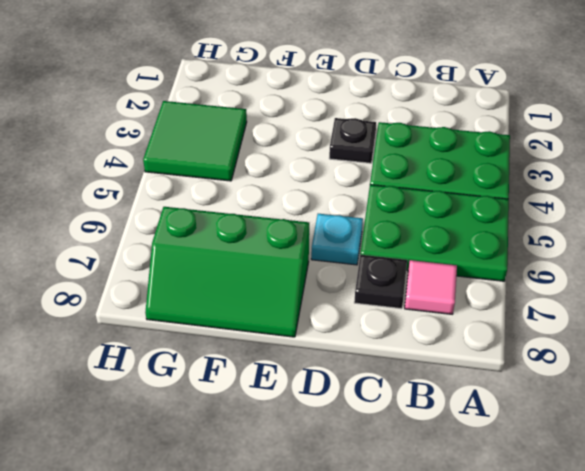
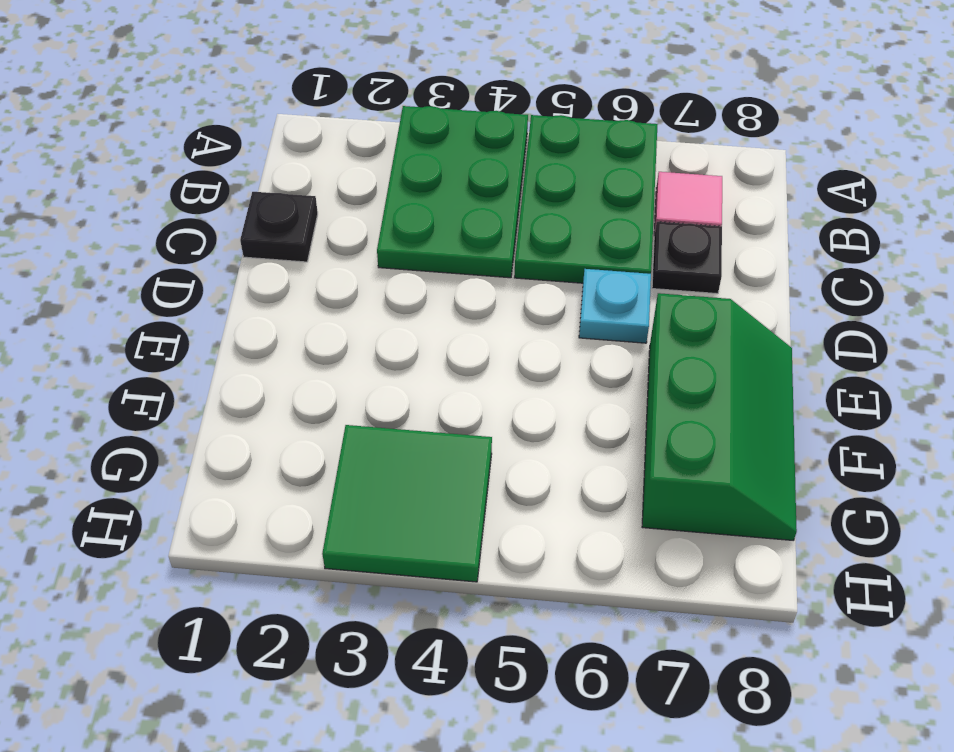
black 1x1 plate [329,118,376,163] -> black 1x1 plate moved to [240,192,318,262]

